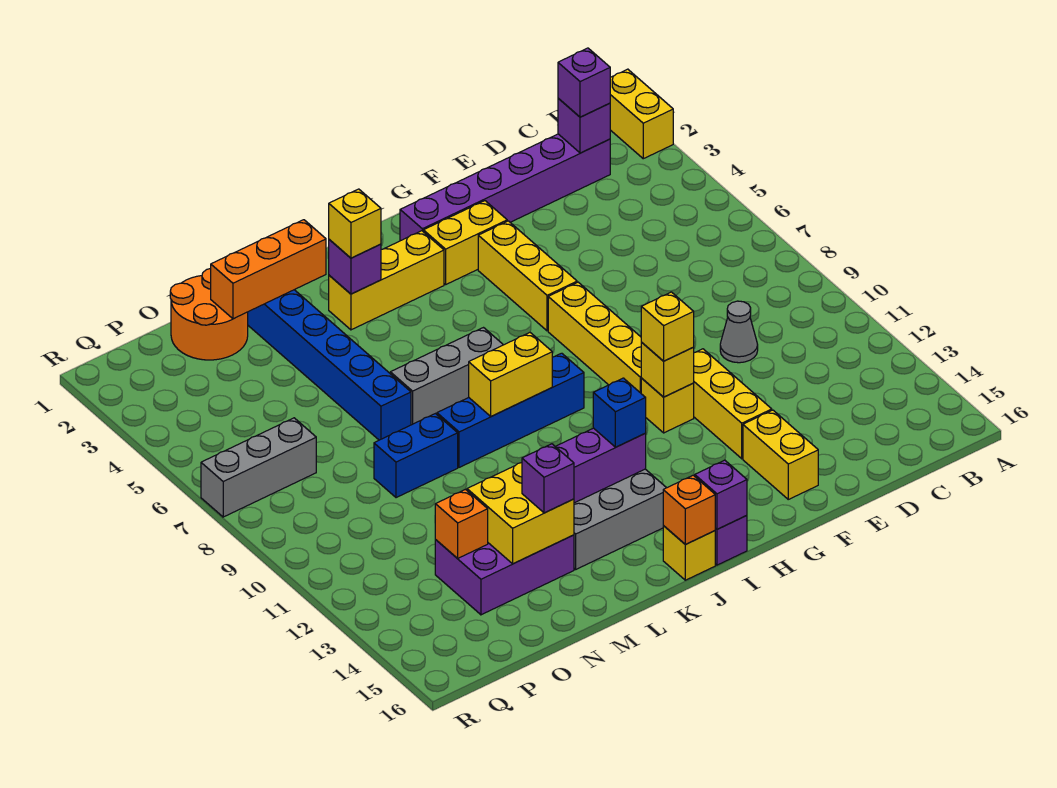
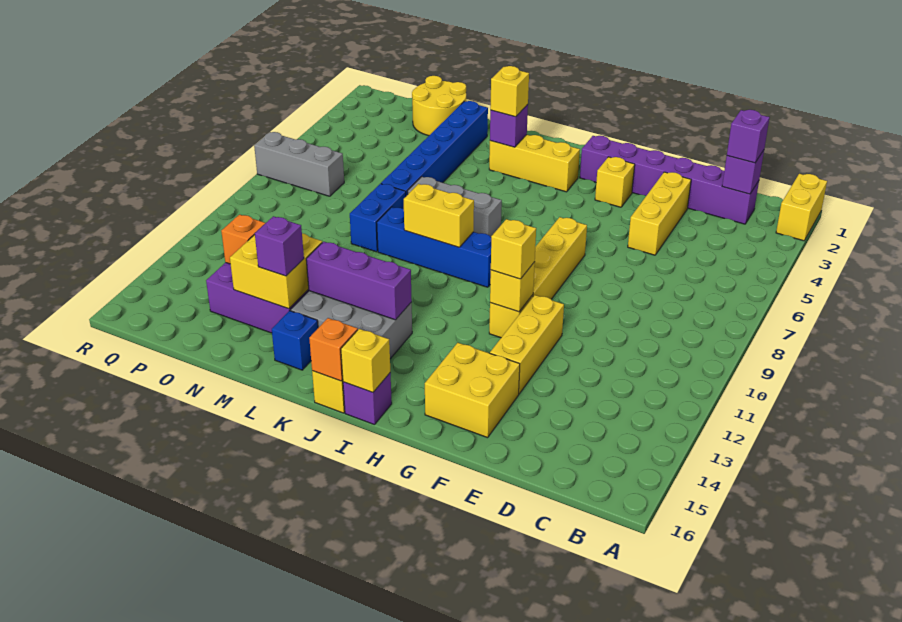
grey 1x1 cone [720,301,758,363] -> none
yellow 1x2 brick [743,410,818,499] -> yellow 2x2 brick [425,343,520,438]
yellow 1x2 brick [423,201,507,284] -> yellow 1x1 brick [595,157,635,207]
yellow 1x3 brick [478,221,577,331] -> yellow 1x3 brick moved to [628,172,691,255]
purple 1x1 brick [695,460,747,529] -> yellow 1x1 brick [341,329,390,392]
blue 1x1 brick [593,378,646,447] -> blue 1x1 brick moved to [272,311,318,370]
orange 1x3 brick [211,220,326,319] -> none
blue 1x2 brick [374,414,458,498] -> blue 1x2 brick turned to [350,184,406,252]
orange 2x2 round brick [170,269,248,360] -> yellow 2x2 round brick [412,76,466,135]

